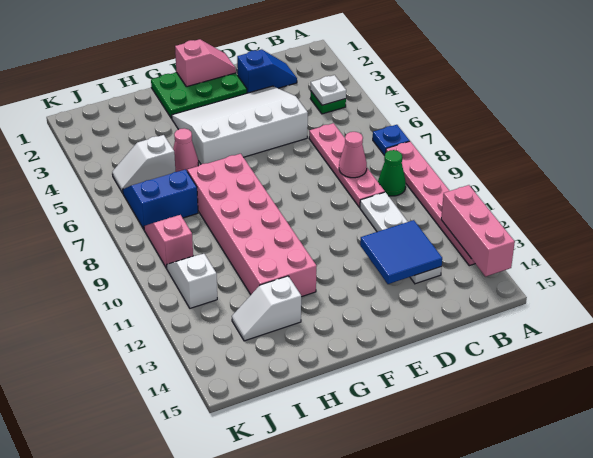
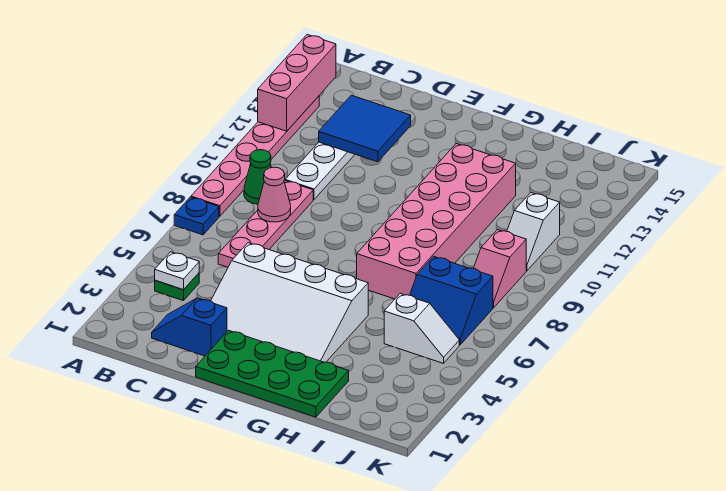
green 2x3 plate [151,72,247,119] -> green 2x4 plate [196,330,349,417]
pink 1x2 slope [175,39,236,87] -> none
pink 1x1 cone [173,128,198,172] -> none
white 1x2 slope [232,276,301,341] -> none

